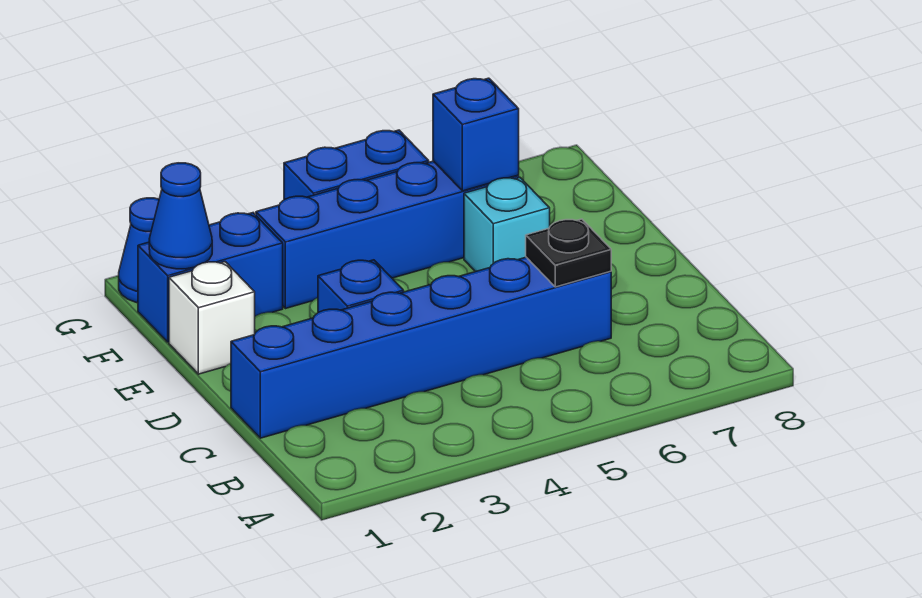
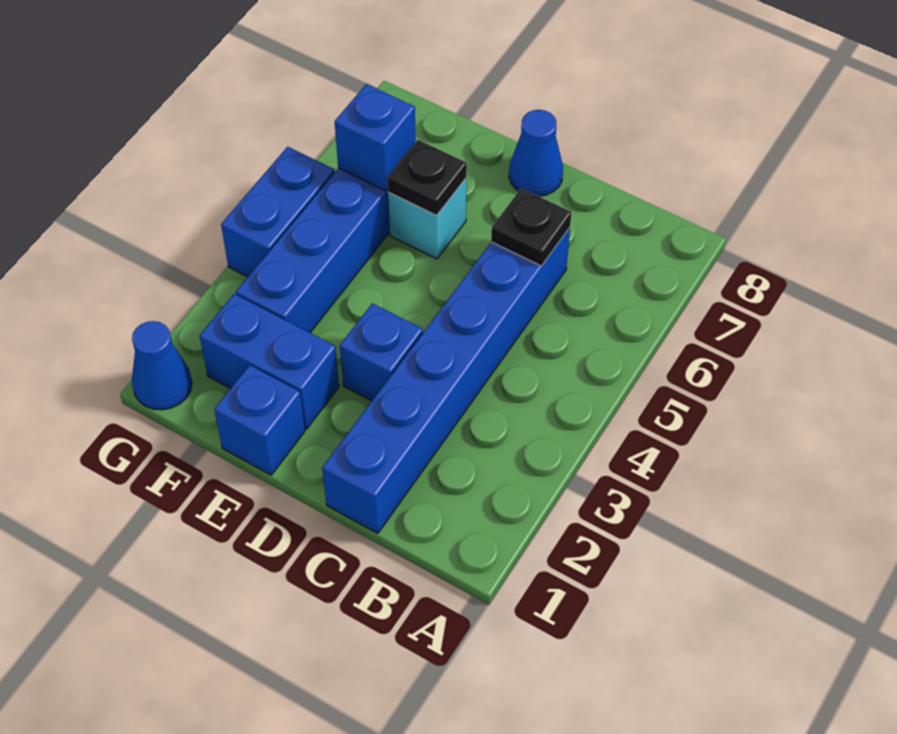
white 1x1 brick [169,262,255,374] -> blue 1x1 brick [214,365,305,475]
none -> black 1x1 plate [388,140,467,215]
blue 1x2 brick [138,213,283,342] -> blue 1x2 brick turned to [200,294,339,429]
blue 1x1 cone [149,163,212,269] -> blue 1x1 cone moved to [509,110,563,196]

